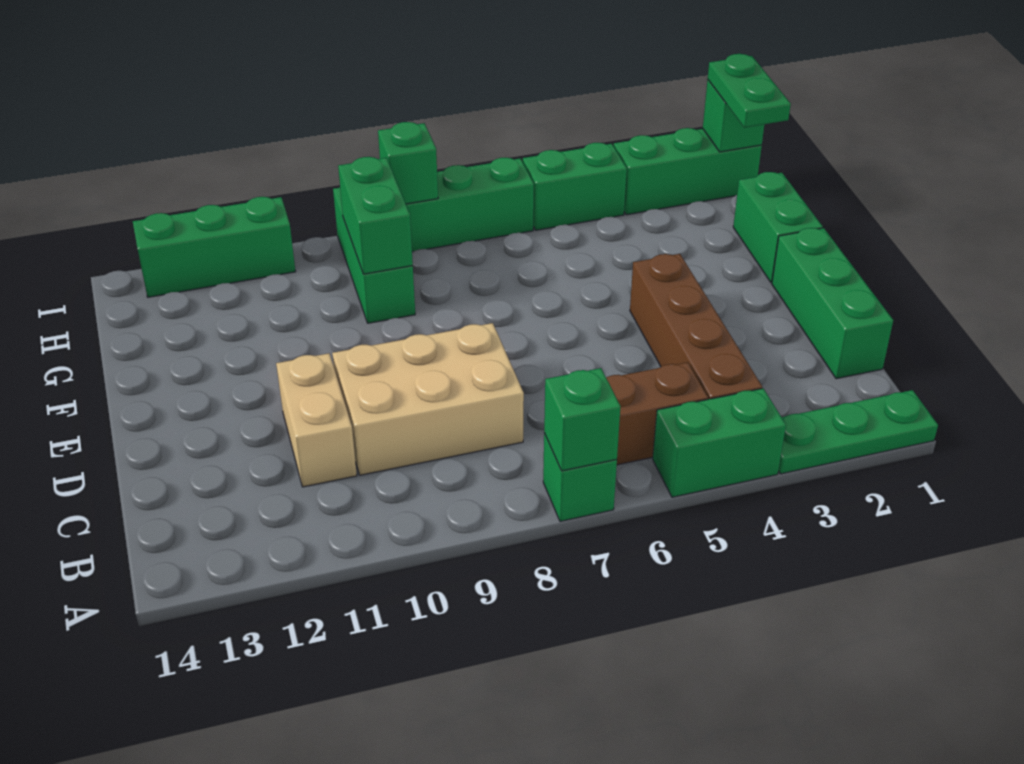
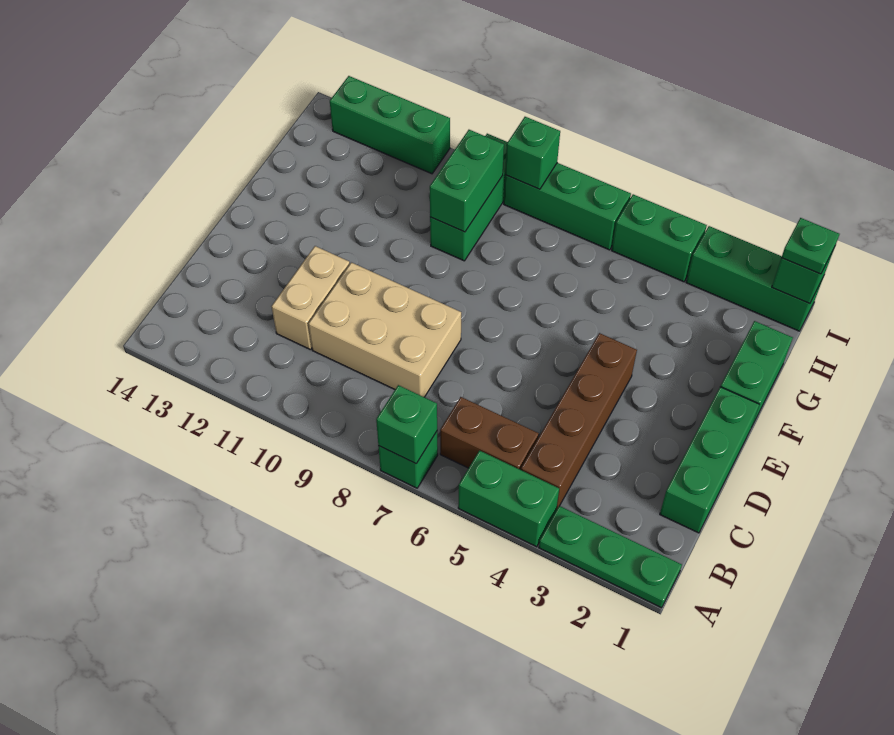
green 1x2 plate [708,54,791,128] -> green 1x1 plate [781,218,839,274]

